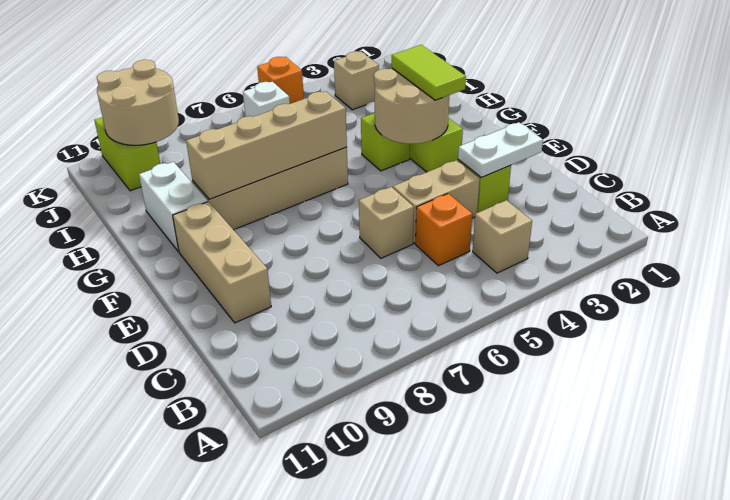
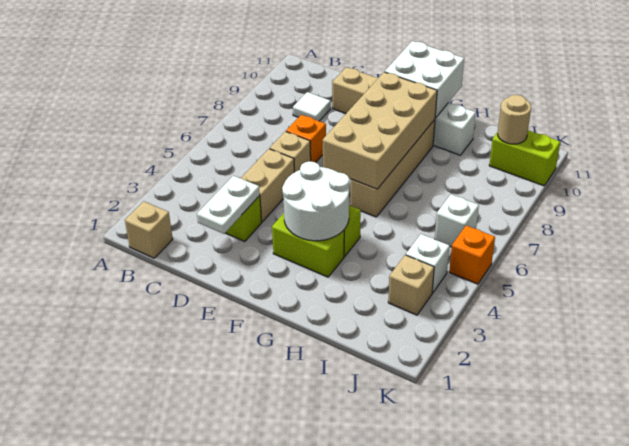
tan 1x1 brick [473,200,532,273] -> tan 1x1 brick moved to [125,201,173,258]
orange 1x1 brick [416,194,472,266] -> orange 1x1 brick moved to [286,115,326,162]
none -> white 1x1 tile [293,92,331,121]
tan 2x2 round brick [374,68,449,144] -> white 2x2 round brick [282,161,349,241]
lime 1x2 tile [392,45,466,100] -> none
none -> white 2x2 brick [385,41,464,118]
tan 1x4 brick [186,91,347,199] -> tan 2x4 brick [323,72,437,189]
none -> white 1x1 brick [406,234,450,293]
tan 2x2 round brick [97,60,179,145] -> tan 1x1 round brick [498,95,531,144]

